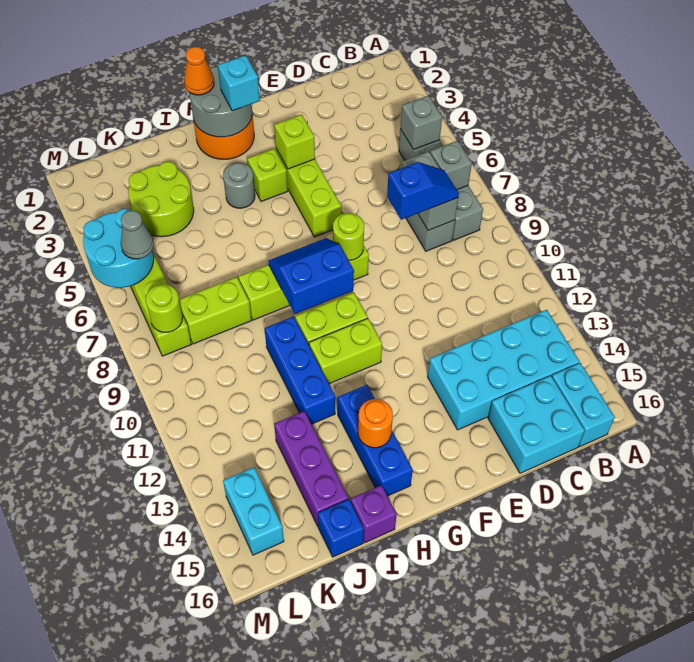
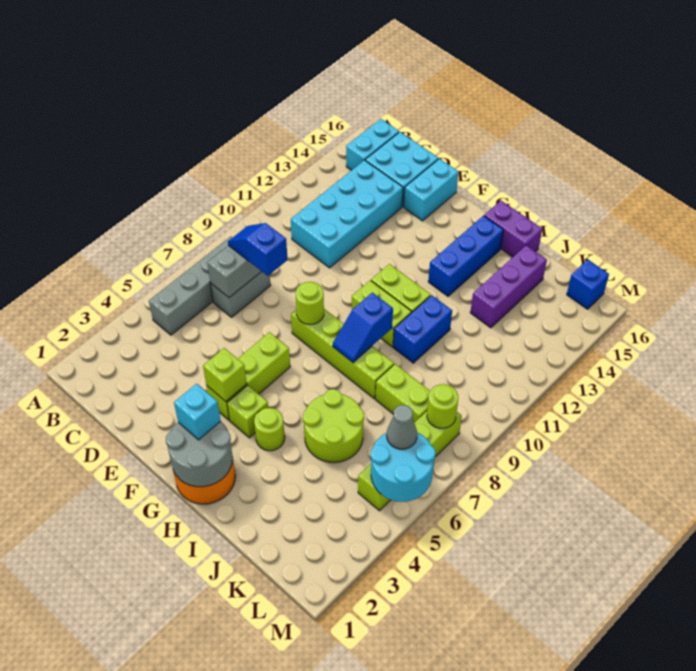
grey 1x1 brick [400,95,442,150] -> none
grey 1x1 brick [430,141,472,190] -> none
cyan 2x4 brick [428,310,580,430] -> cyan 2x4 brick turned to [291,160,403,268]
blue 2x2 slope [268,238,354,314] -> blue 1x2 slope [333,293,393,363]
orange 1x1 cone [184,47,214,95] -> none
grey 1x1 round brick [223,163,255,208] -> lime 1x1 round brick [254,408,285,451]
orange 1x1 round brick [358,399,393,448] -> none
blue 1x3 brick [265,316,335,424] -> blue 1x2 brick [393,295,452,363]
purple 1x1 brick [351,485,397,543] -> purple 1x2 brick [484,201,542,257]
lime 2x2 round brick [128,162,194,237] -> lime 2x2 round brick moved to [303,389,364,462]
blue 1x1 brick [318,499,364,557] -> blue 1x1 brick moved to [567,260,609,309]
cyan 1x2 brick [223,467,284,555] -> cyan 1x2 brick moved to [404,159,459,221]

